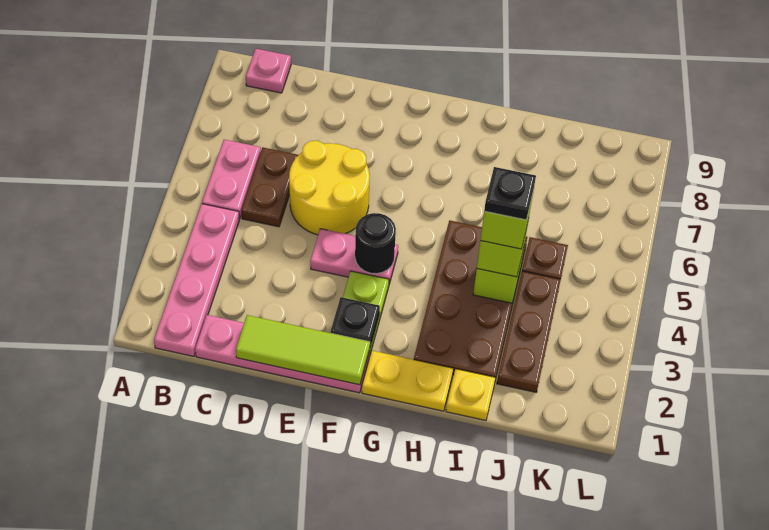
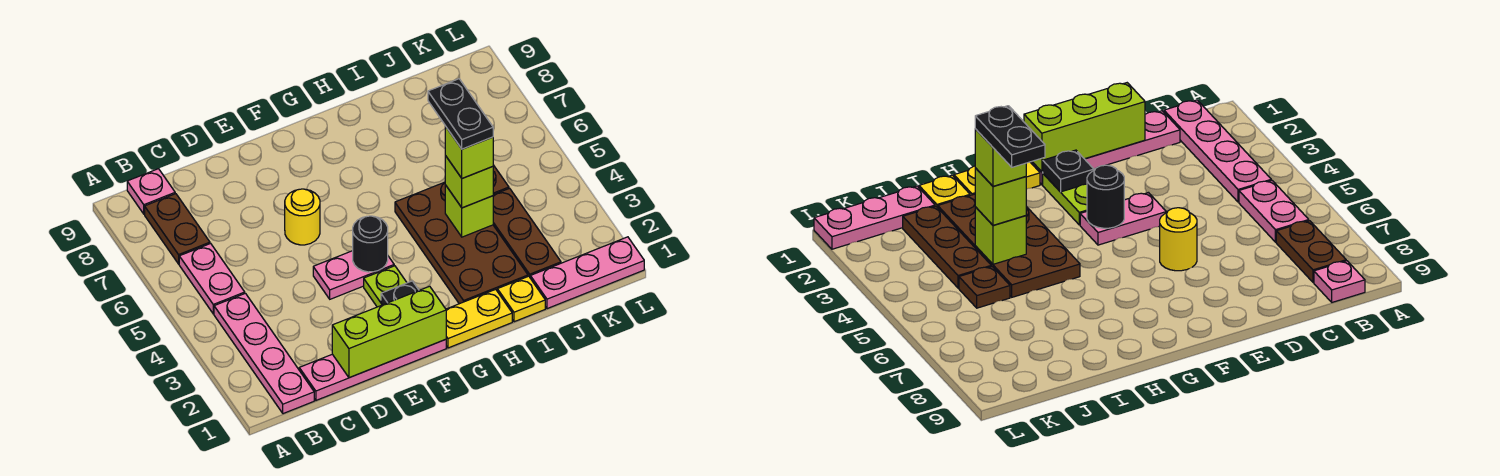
brown 1x2 plate [241,147,298,227] -> brown 1x2 plate moved to [145,194,210,264]
lime 1x3 tile [236,315,370,385] -> lime 1x3 brick [332,286,446,378]
yellow 2x2 round brick [289,141,370,235] -> yellow 1x1 round brick [285,189,320,245]
black 1x1 plate [484,167,536,220] -> black 1x2 plate [428,79,493,149]
none -> pink 1x3 plate [530,237,644,309]

